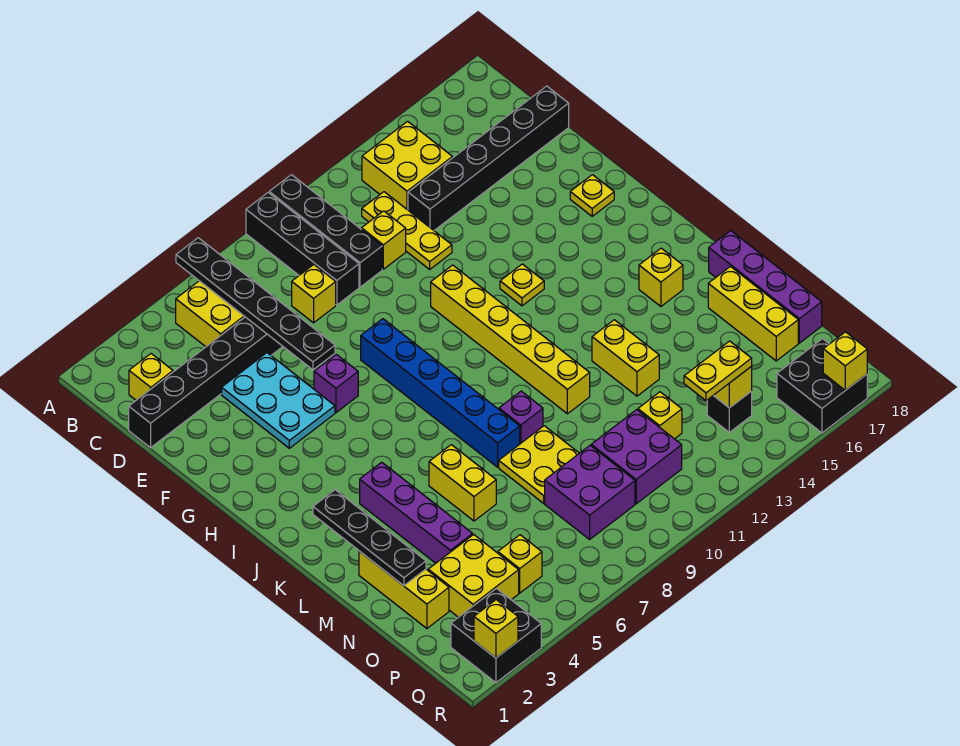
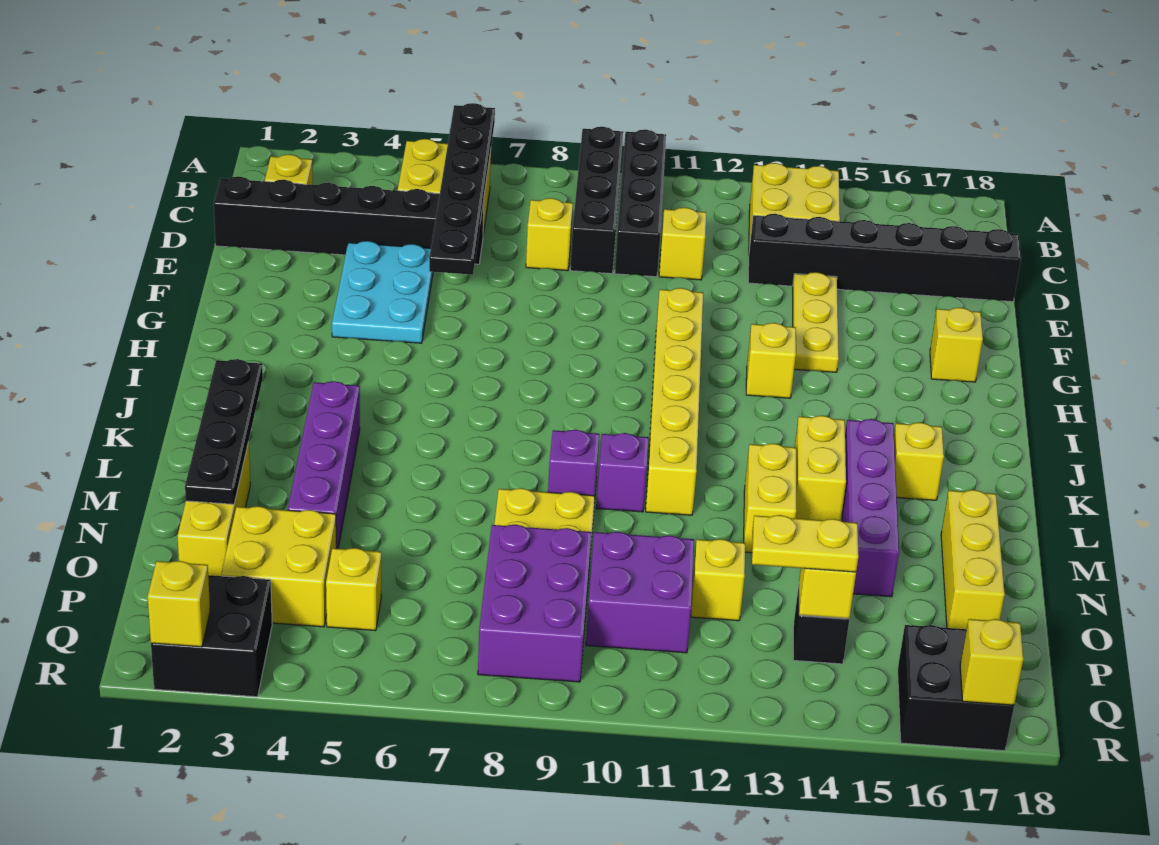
yellow 1x3 plate [362,192,452,269] -> yellow 1x3 plate moved to [793,272,839,372]
purple 1x1 brick [314,354,358,413] -> purple 1x1 brick moved to [597,433,649,512]
blue 1x6 brick [361,319,520,467] -> none
yellow 1x1 plate [570,175,614,216] -> yellow 1x1 brick [930,308,983,382]
yellow 1x1 plate [500,264,544,306] -> yellow 1x1 brick [746,323,796,398]
yellow 1x2 brick [429,445,496,521] -> yellow 1x2 brick moved to [795,416,846,521]
purple 1x4 brick [709,231,822,343] -> purple 1x4 brick moved to [842,419,899,597]
purple 2x2 brick [545,445,635,539] -> purple 2x3 brick [478,524,592,682]

